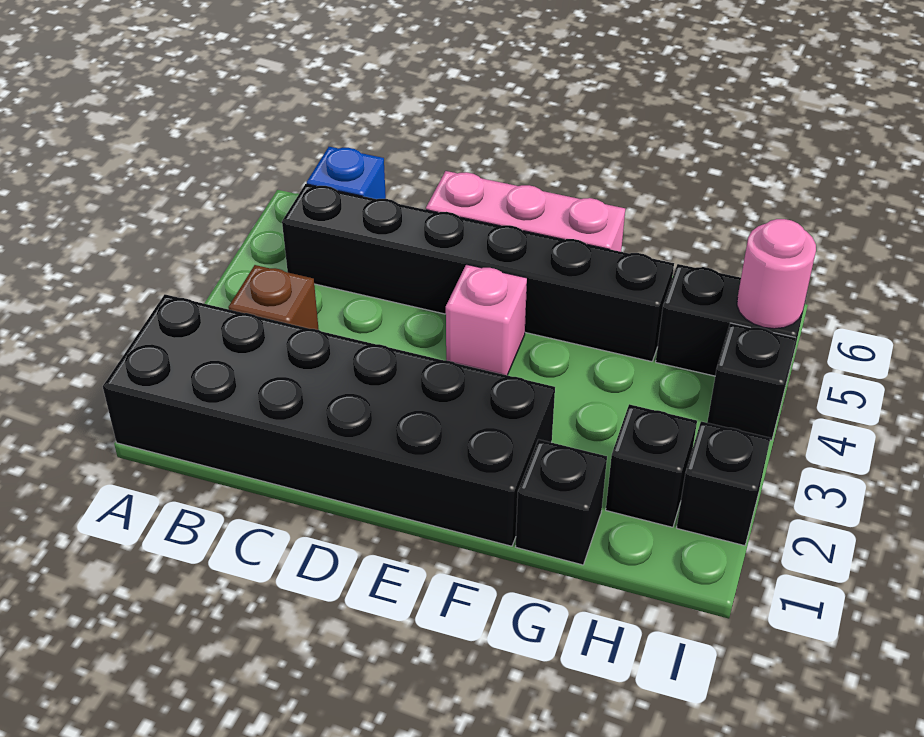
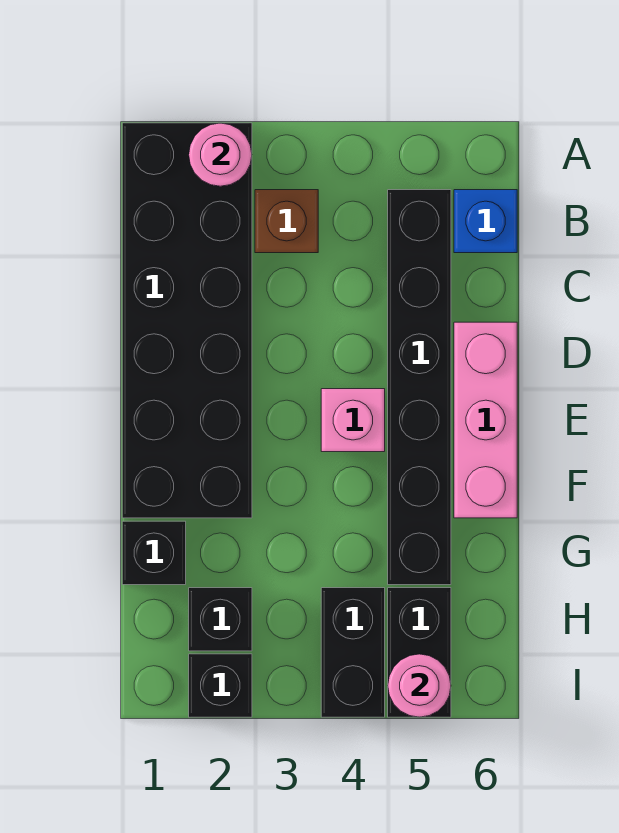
none -> pink 1x1 round brick [189,123,252,186]
black 1x1 brick [707,323,796,440] -> black 1x2 brick [321,588,385,717]

